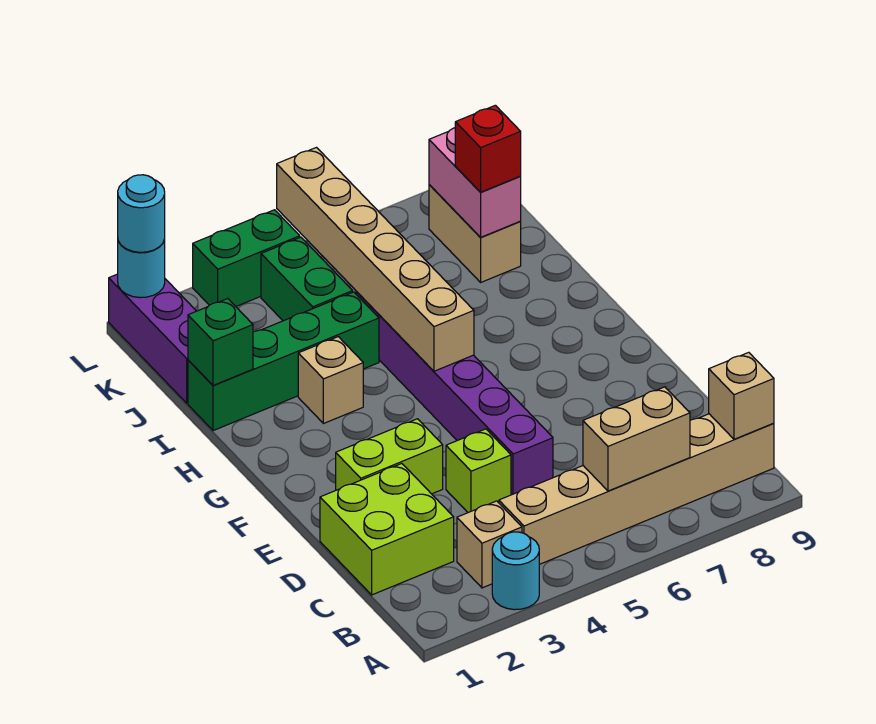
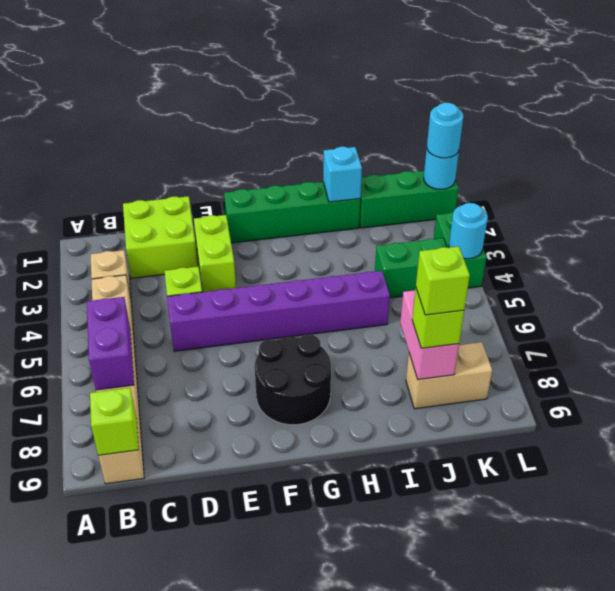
cyan 1x1 round brick [492,532,539,610] -> cyan 1x1 round brick moved to [449,203,488,259]
tan 1x2 brick [583,387,690,491] -> purple 1x2 brick [87,297,134,390]
tan 1x1 brick [709,352,774,439] -> lime 1x1 brick [90,388,139,455]
none -> black 2x2 round brick [255,335,331,425]
tan 1x6 brick [277,148,474,371] -> none
tan 1x1 brick [298,337,363,424] -> none
green 1x4 brick [188,292,379,431] -> green 1x4 brick turned to [224,182,360,243]
green 1x1 brick [188,299,253,385] -> cyan 1x1 brick [323,147,362,202]
purple 1x3 brick [109,274,196,403] -> green 1x3 brick [359,171,459,228]
pink 1x2 brick [429,128,521,237] -> pink 1x2 brick turned to [400,290,459,380]
red 1x1 brick [455,105,521,192] -> lime 1x1 brick [412,289,464,348]
none -> lime 1x1 brick [416,246,470,315]

